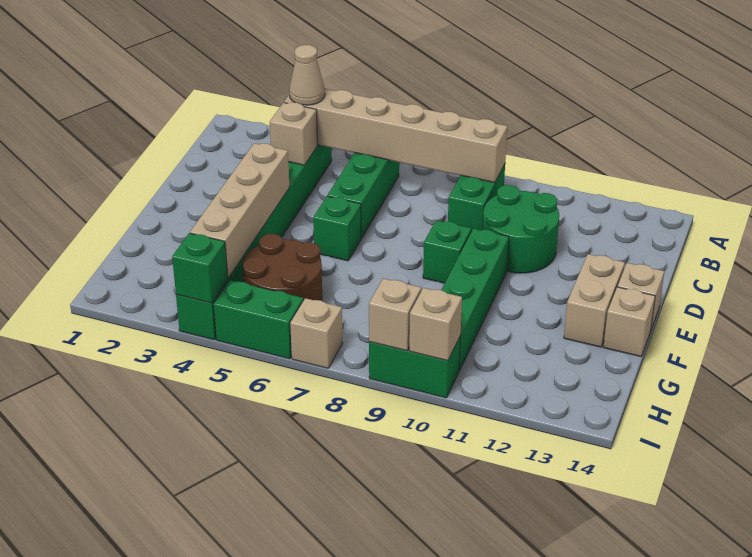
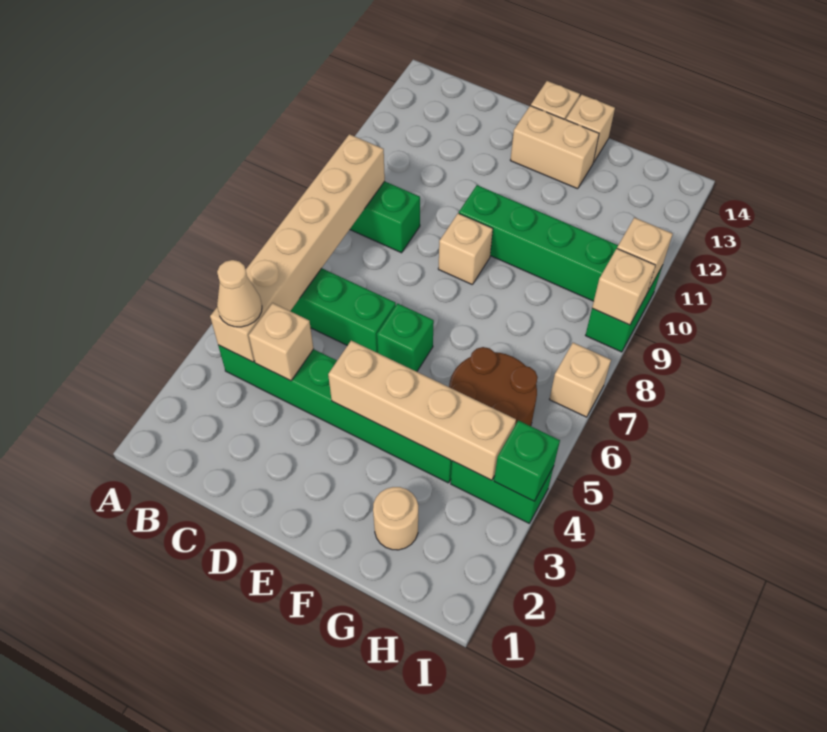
green 2x2 round brick [483,185,559,273] -> none
green 1x1 brick [423,220,471,283] -> tan 1x1 brick [438,213,493,285]
none -> tan 1x1 round brick [373,487,418,550]
green 1x2 brick [214,280,303,359] -> none

